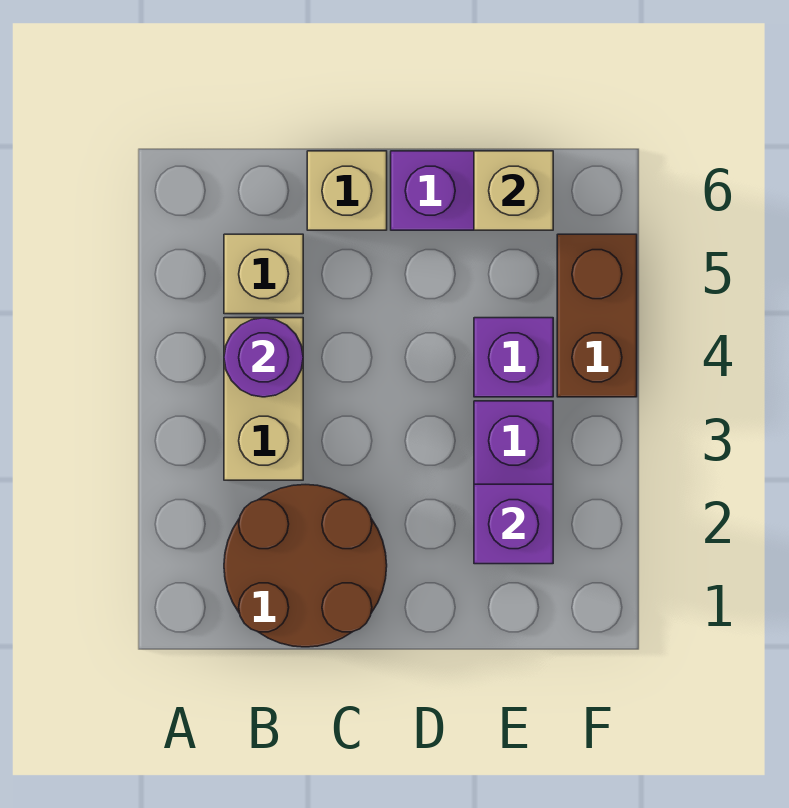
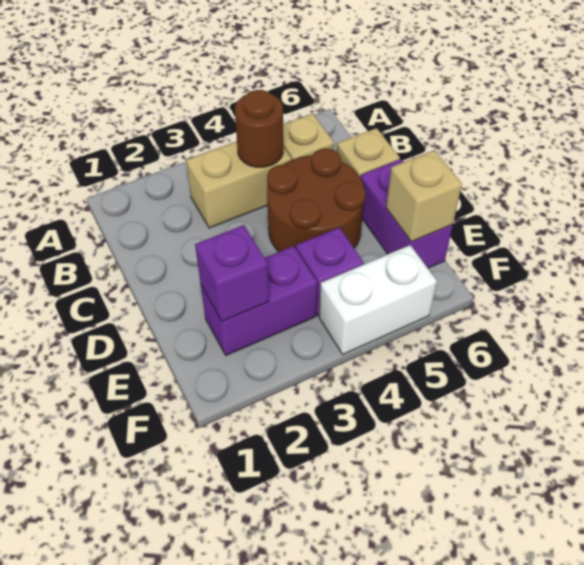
brown 2x2 round brick [224,485,387,647] -> brown 2x2 round brick moved to [267,149,366,252]
purple 1x1 round brick [224,318,303,397] -> brown 1x1 round brick [235,90,283,167]
brown 1x2 brick [557,234,637,397] -> white 1x2 brick [319,245,437,354]

